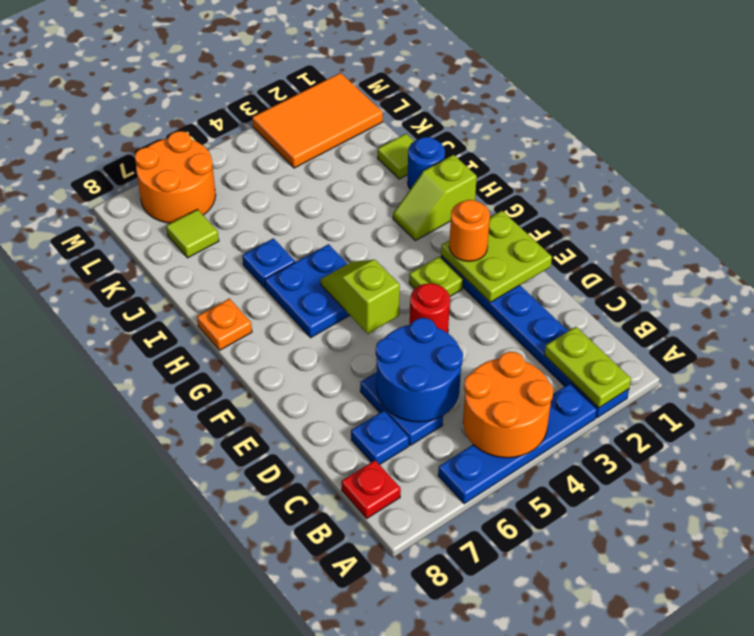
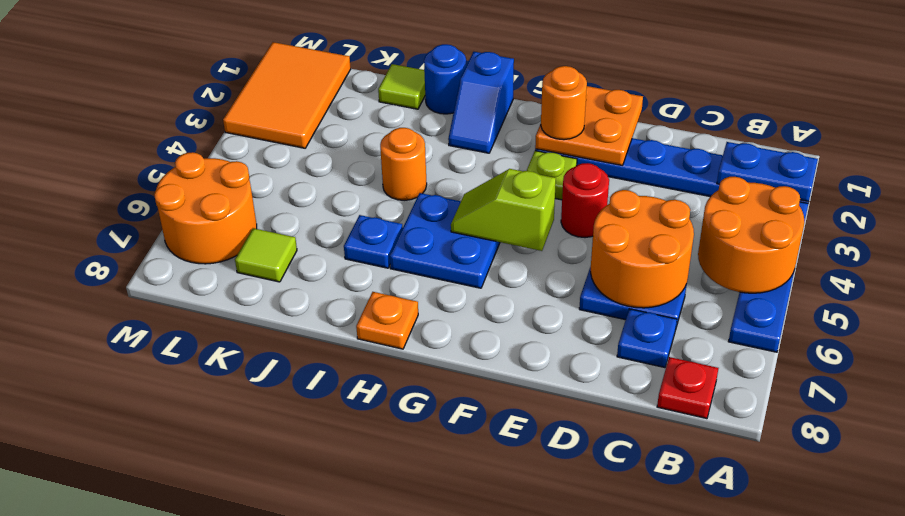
lime 1x2 plate [545,327,631,408] -> blue 1x2 plate [717,142,818,202]
blue 2x2 round brick [376,318,463,422] -> orange 2x2 round brick [591,190,694,308]
lime 2x2 plate [441,211,552,302] -> orange 2x2 plate [535,86,643,165]
lime 1x2 slope [393,155,477,241] -> blue 1x2 slope [448,52,514,153]
none -> orange 1x1 round brick [380,128,427,200]

